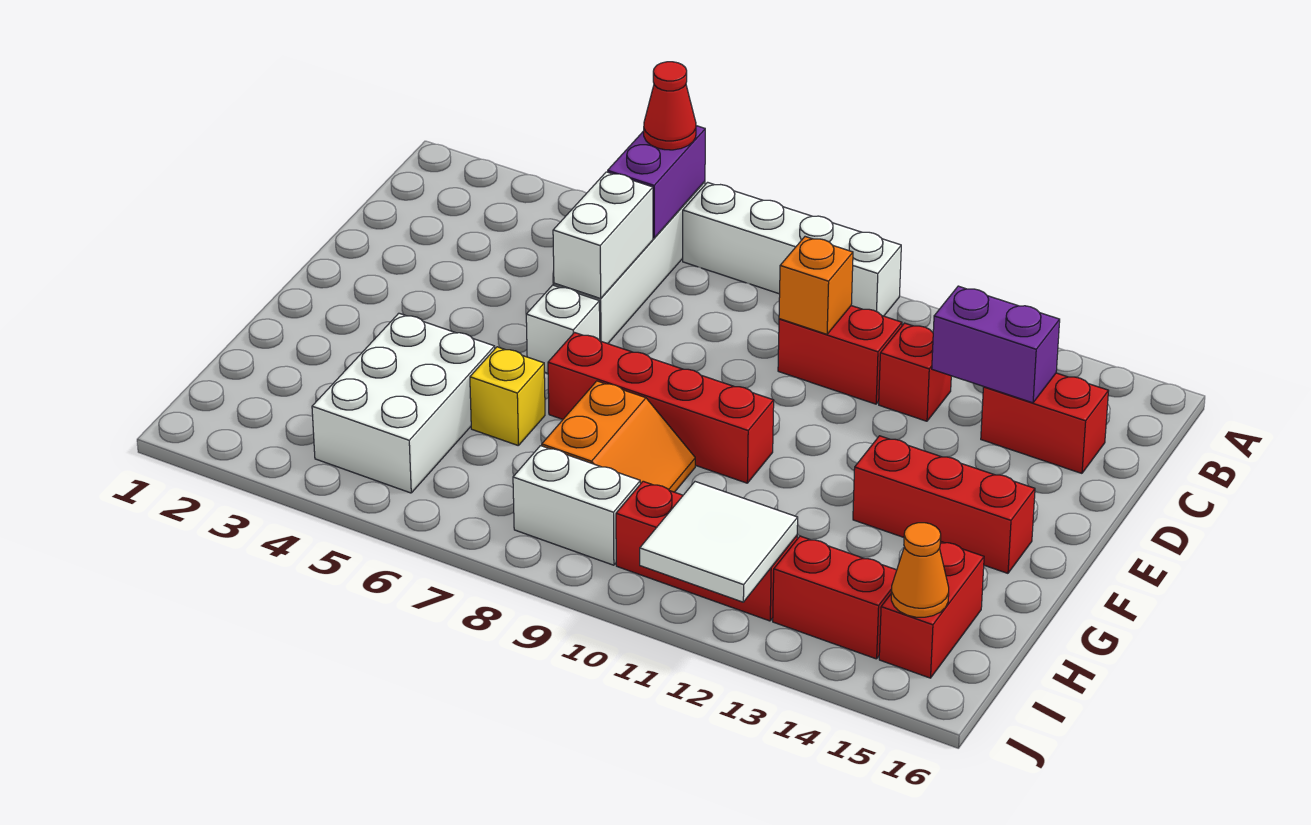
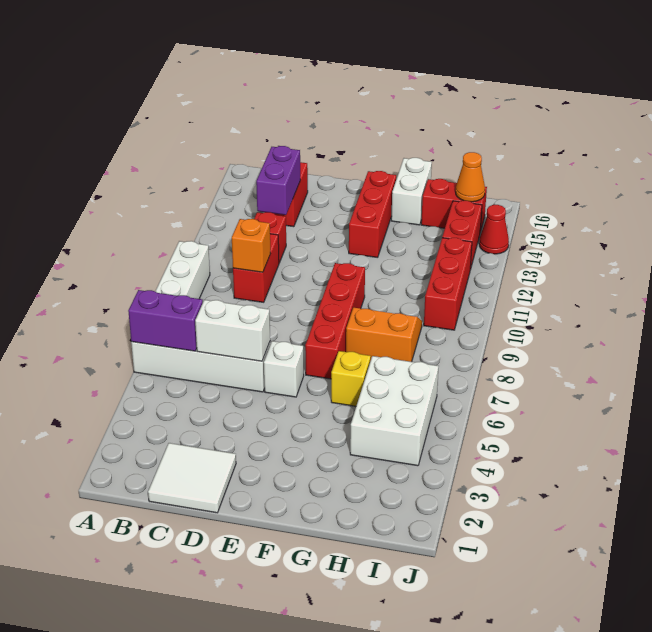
red 1x1 cone [644,62,696,150] -> red 1x1 cone moved to [479,204,509,254]
white 2x3 brick [312,313,495,493] -> white 2x3 brick turned to [350,356,439,466]
white 1x2 brick [513,446,640,565] -> white 1x2 brick moved to [391,158,432,225]
white 2x2 tile [640,482,798,602] -> white 2x2 tile moved to [148,443,236,513]

